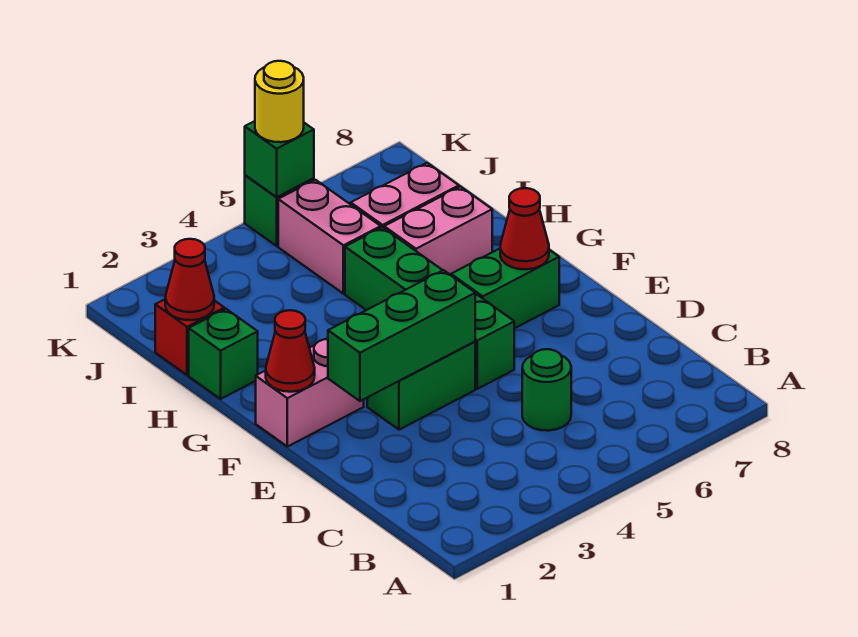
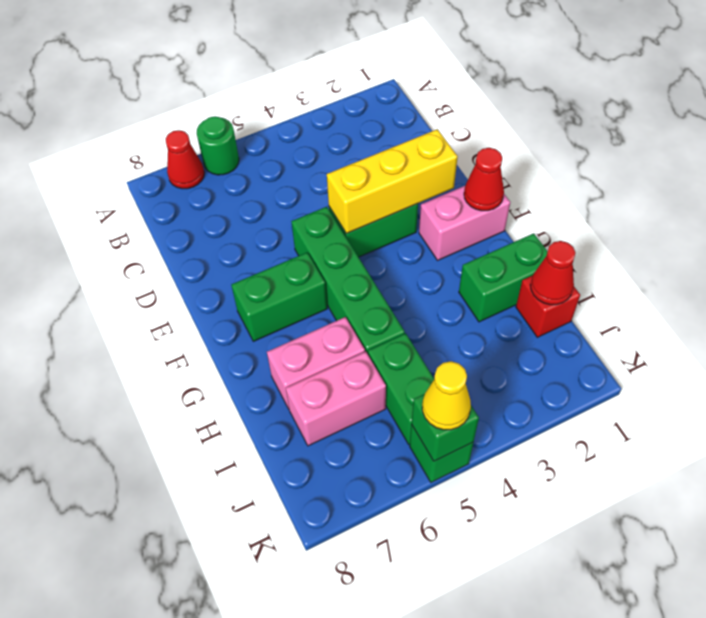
green 1x1 round brick [522,349,571,431] -> green 1x1 round brick moved to [197,116,239,175]
green 1x3 brick [328,270,475,401] -> yellow 1x3 brick [327,129,458,234]
red 1x1 cone [500,188,549,269] -> red 1x1 cone moved to [166,130,204,189]
green 1x1 brick [189,309,258,399] -> green 1x2 brick [459,233,548,322]
pink 1x2 brick [278,180,381,294] -> green 1x2 brick [368,333,434,444]
yellow 1x1 round brick [255,61,304,142] -> yellow 1x1 cone [422,361,471,430]

